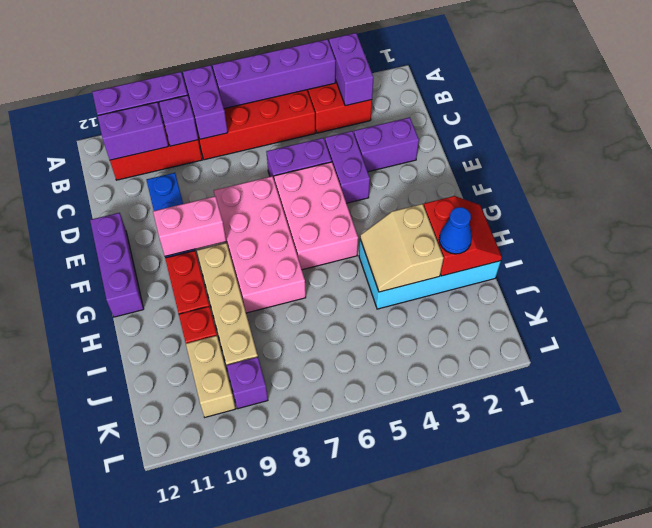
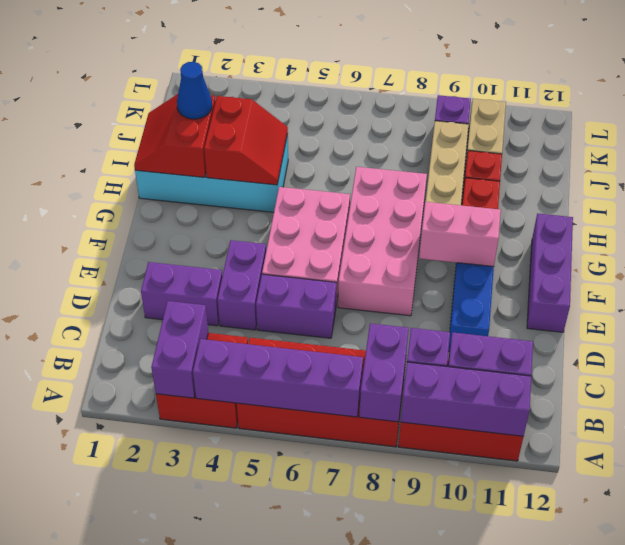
tan 2x2 slope [360,204,444,292] -> red 2x2 slope [204,96,288,185]

